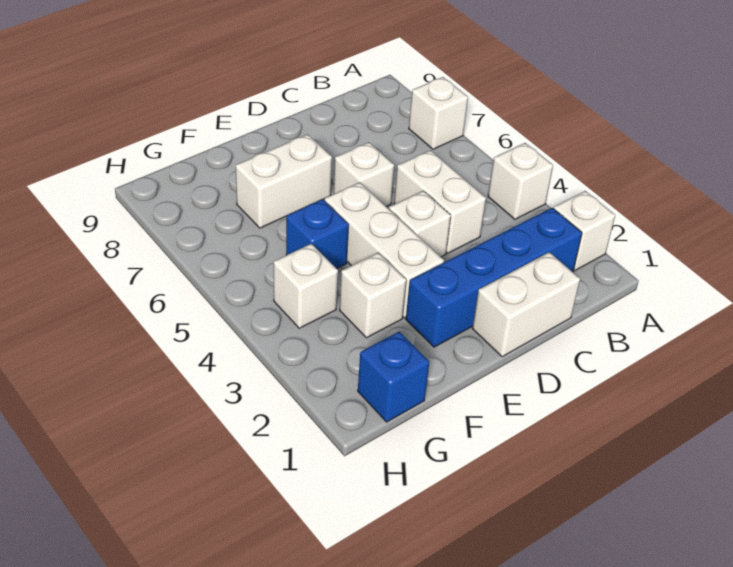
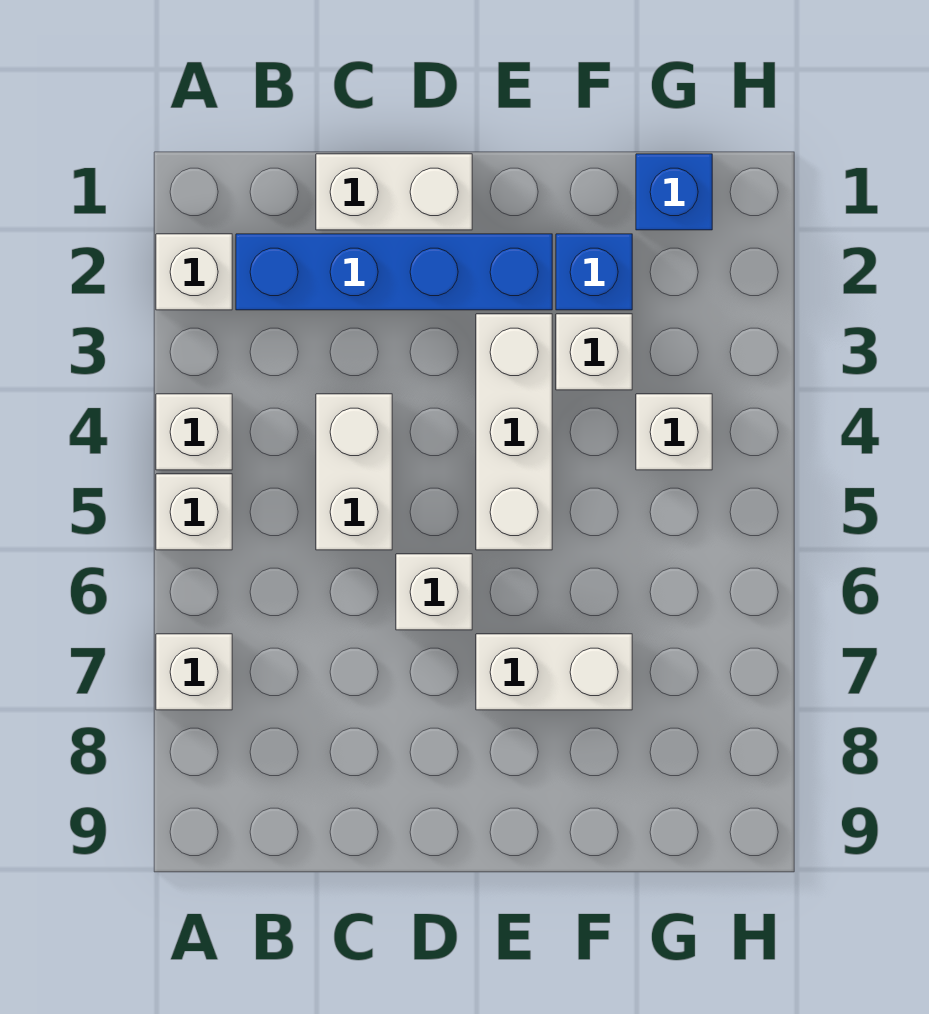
white 1x1 brick [389,191,451,257] -> white 1x1 brick moved to [156,474,232,550]
blue 1x1 brick [286,199,349,269] -> blue 1x1 brick moved to [556,234,632,310]

